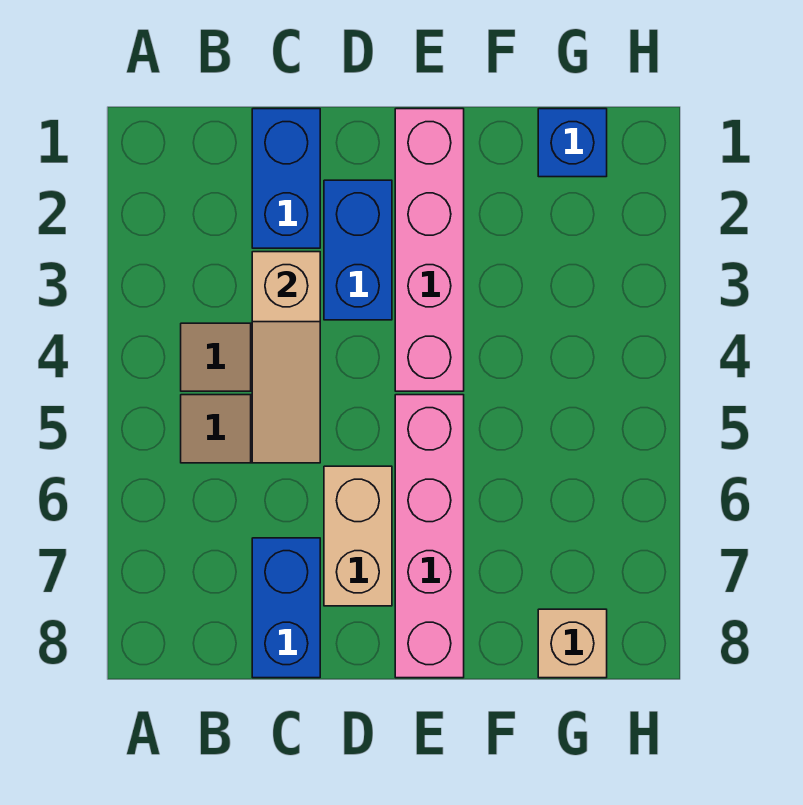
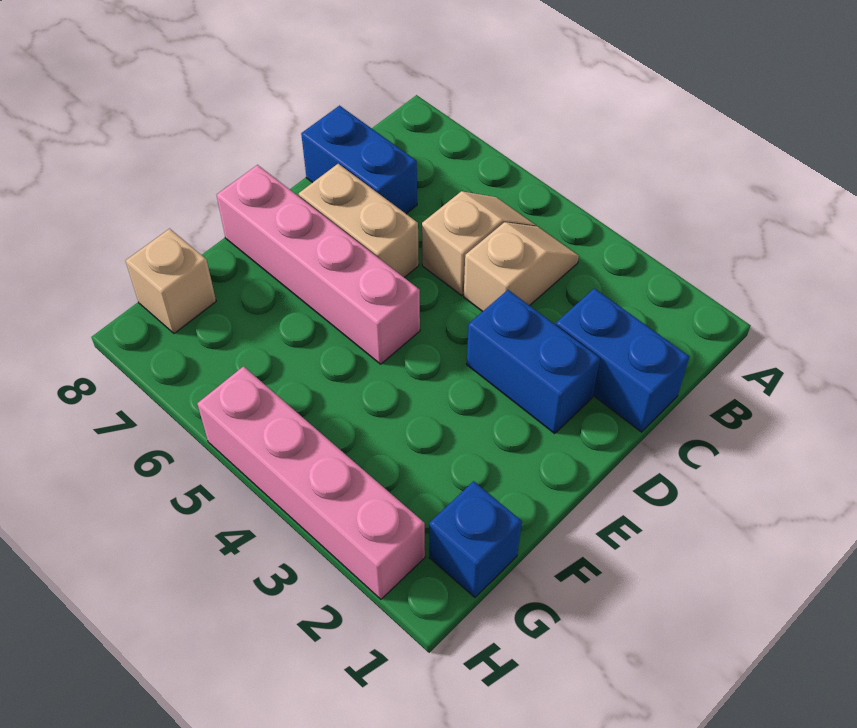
tan 1x3 slope [252,252,320,463] -> none
pink 1x4 brick [395,109,464,391] -> pink 1x4 brick moved to [197,366,425,599]

